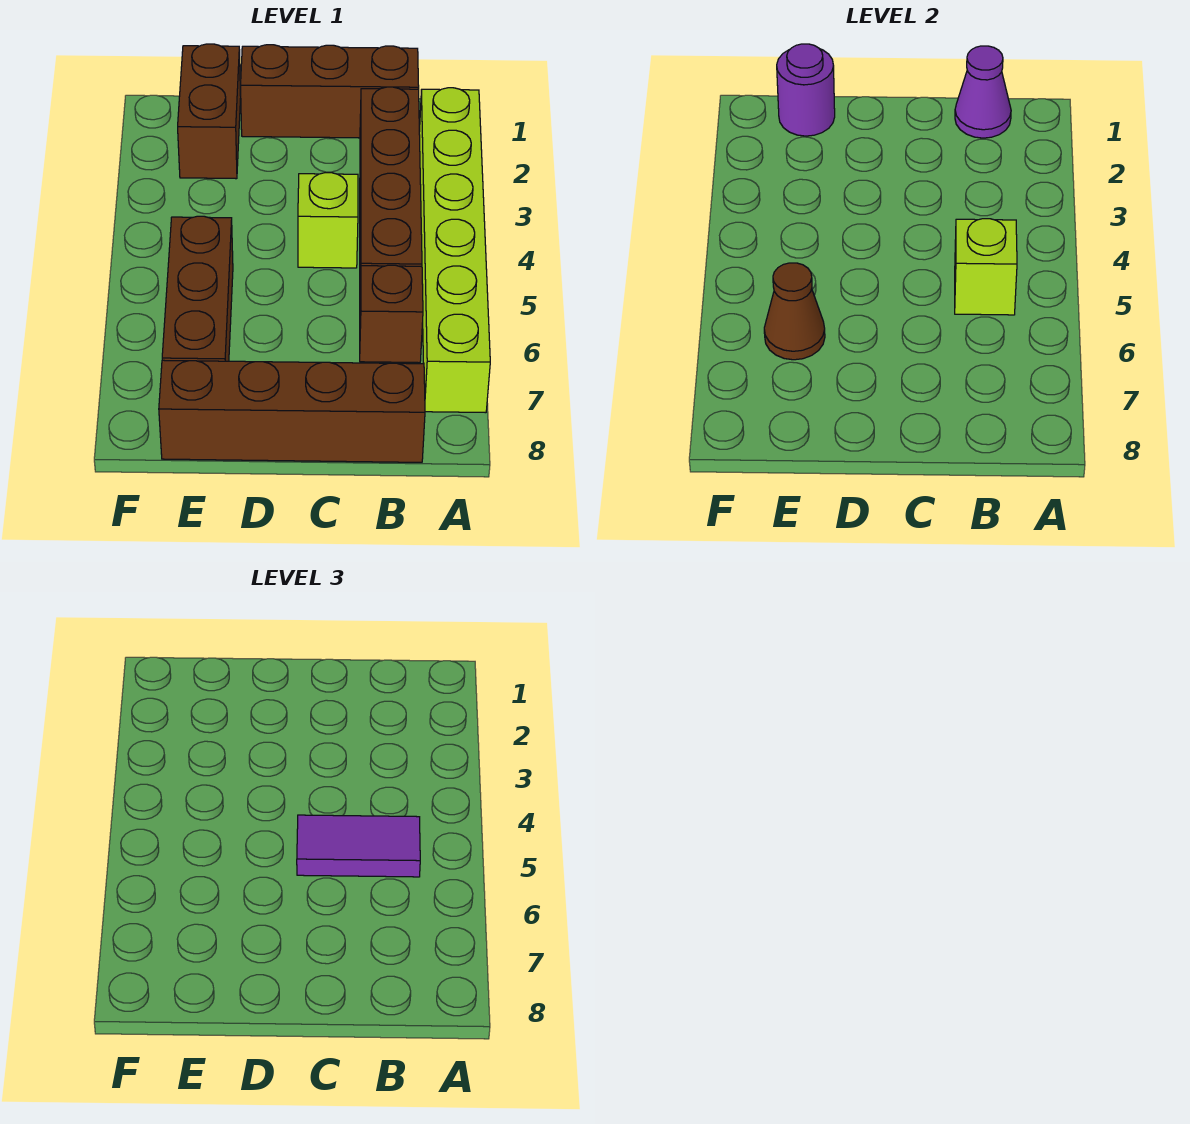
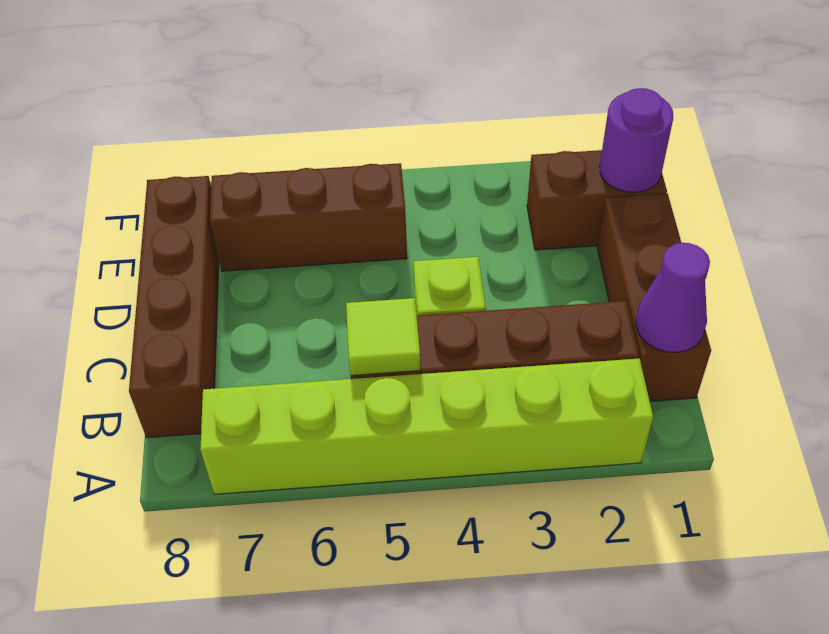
lime 1x1 brick [955,219,1017,315] -> lime 1x1 tile [346,298,421,375]
purple 1x2 tile [297,815,420,877] -> none
brown 1x1 brick [360,265,423,363] -> none
brown 1x1 cone [764,263,825,360] -> none

